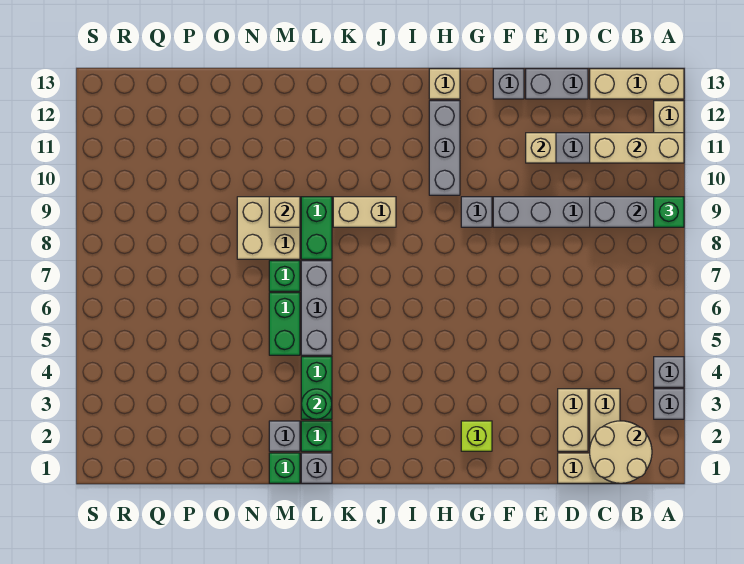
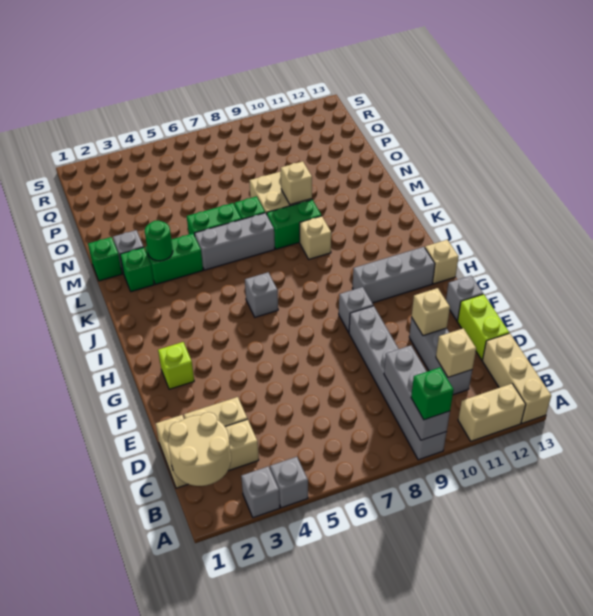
tan 1x3 brick [590,133,684,163] -> tan 1x1 brick [436,328,476,377]
grey 1x2 brick [526,69,588,99] -> lime 1x2 brick [458,294,509,360]
tan 1x2 brick [333,197,396,227] -> tan 1x1 brick [300,216,331,259]
grey 1x1 brick [301,453,332,483] -> grey 1x1 brick moved to [245,272,278,317]

